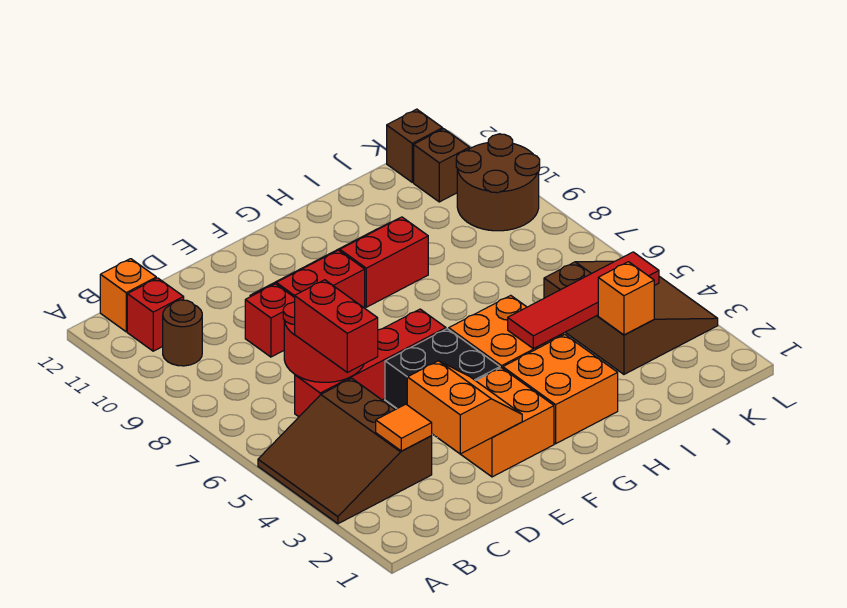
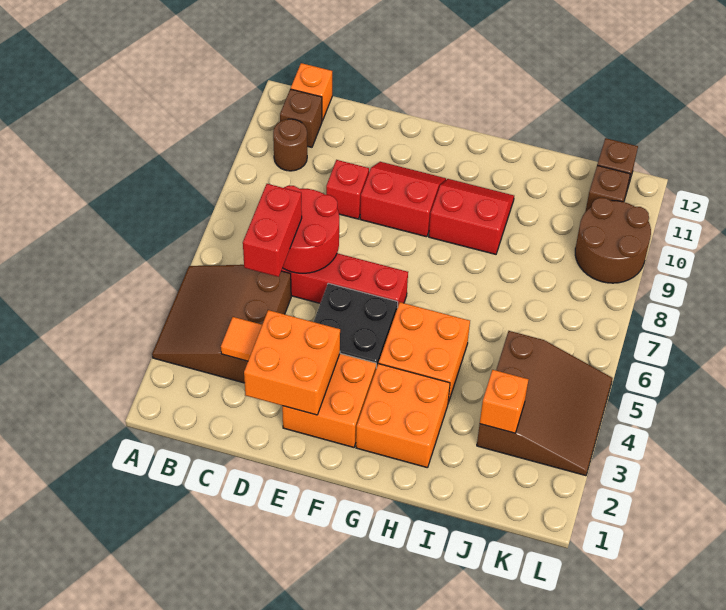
red 1x1 brick [127,278,184,351] -> brown 1x1 brick [280,89,322,147]
orange 2x2 slope [407,361,522,454] -> orange 2x2 brick [244,310,340,415]
red 1x4 tile [508,252,659,349] -> none

